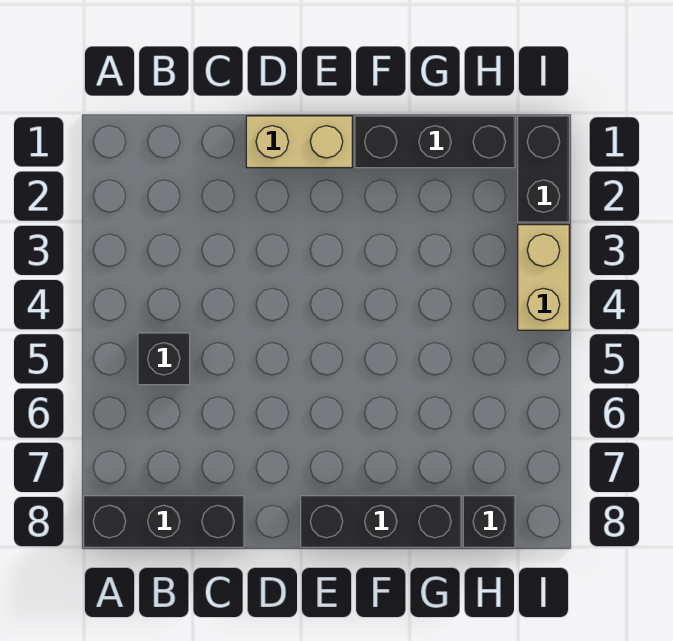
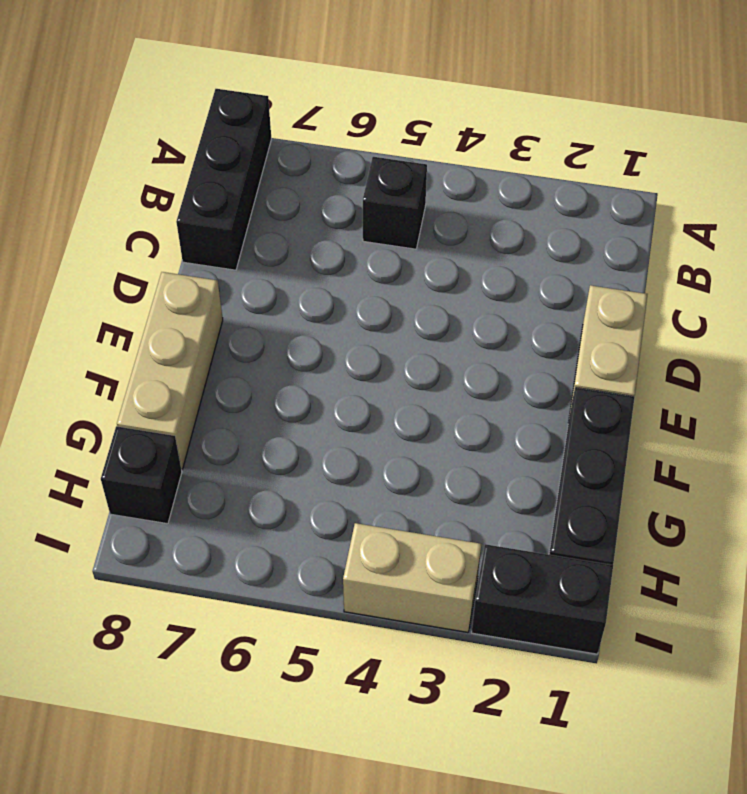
black 1x3 brick [301,496,461,547] -> tan 1x3 brick [117,272,223,469]

